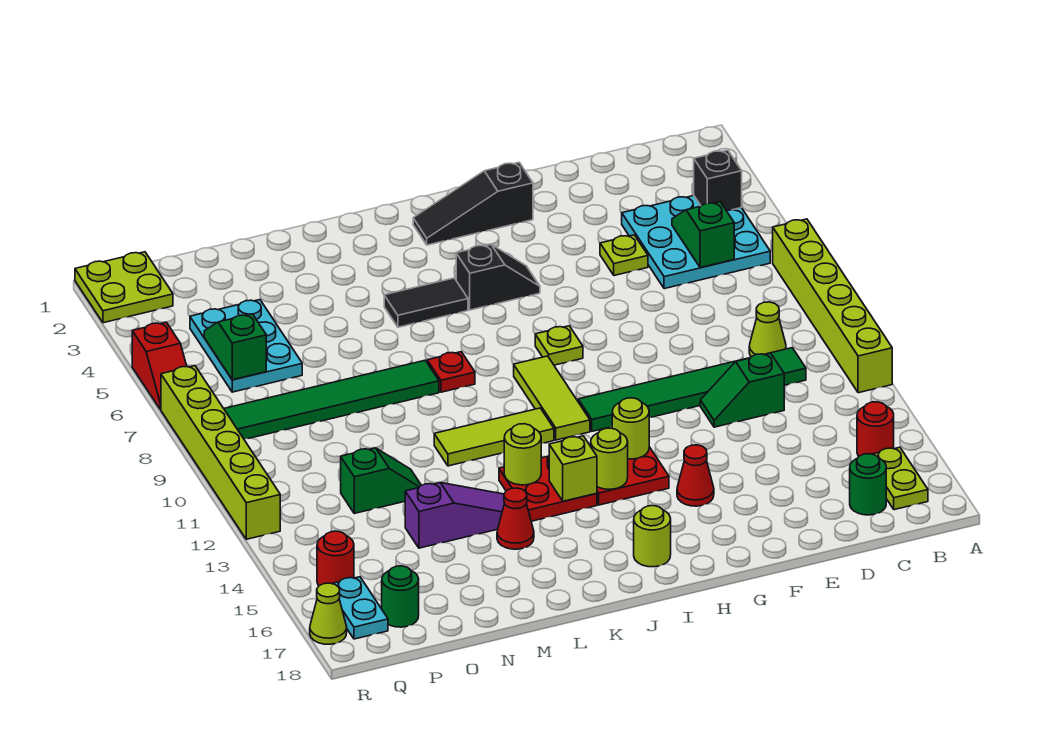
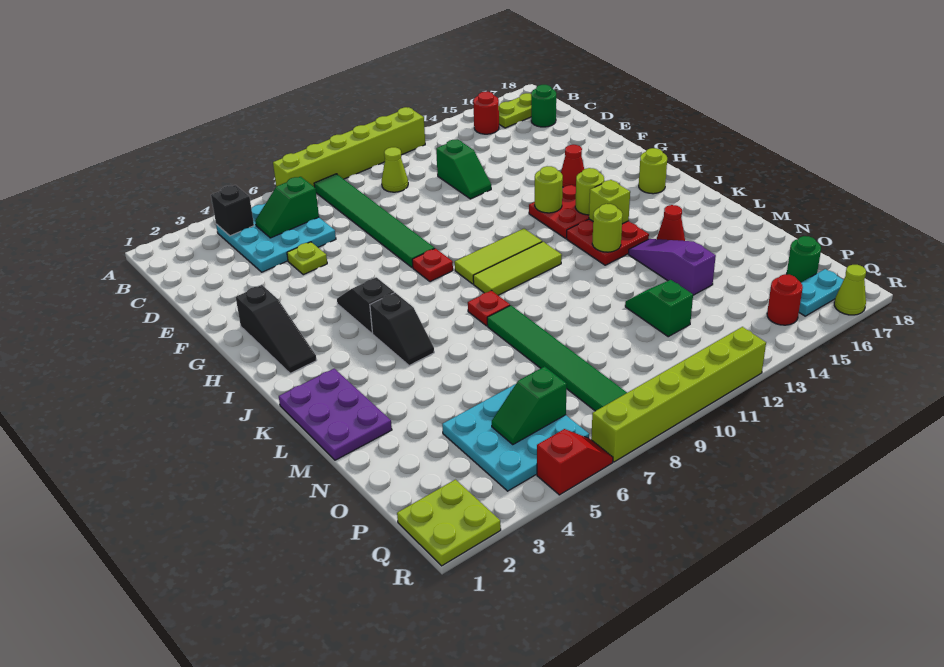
green 1x6 tile [578,348,806,431] -> green 1x6 tile moved to [314,174,435,268]
lime 1x1 plate [535,326,583,365] -> red 1x1 plate [412,248,453,282]
black 1x2 tile [384,278,468,327] -> black 1x2 slope [370,293,434,366]
lime 1x3 tile [434,408,554,466] -> lime 1x3 tile turned to [473,242,562,295]
none -> purple 2x3 plate [279,369,392,460]
cyan 2x3 plate [190,300,302,392] -> cyan 3x3 plate [442,384,589,491]

